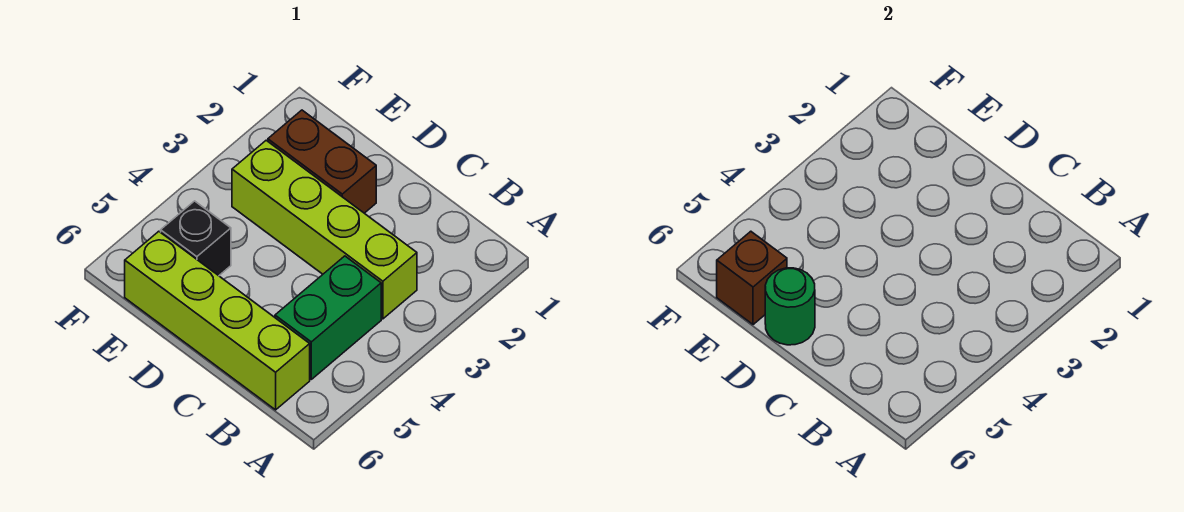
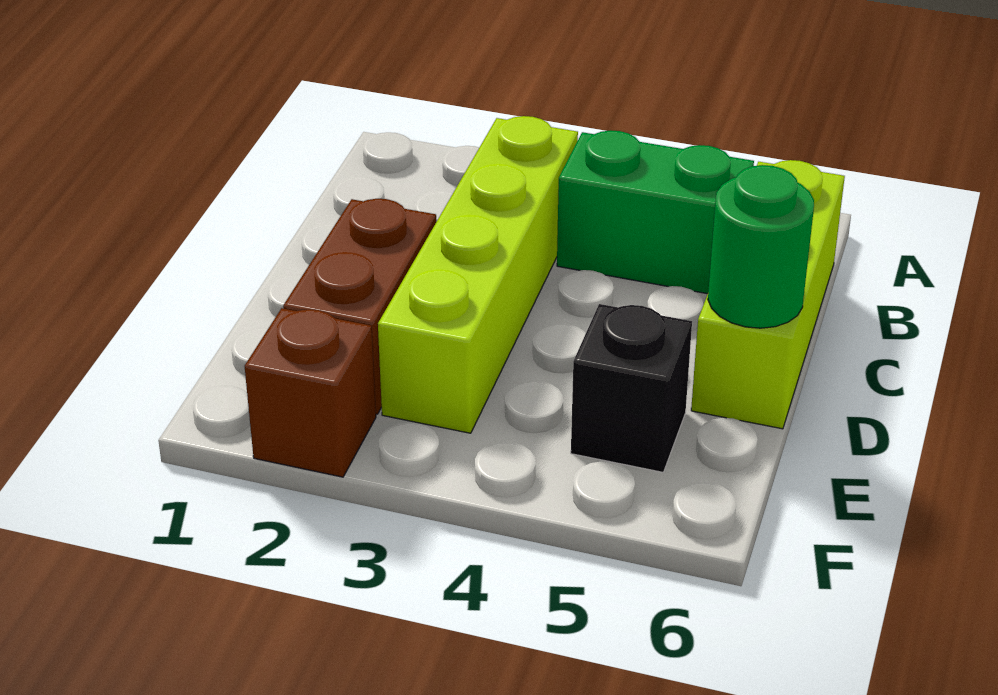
lime 1x4 brick [125,231,310,410] -> lime 1x3 brick [691,160,845,429]
brown 1x1 brick [717,231,787,325] -> brown 1x1 brick moved to [245,308,376,477]

